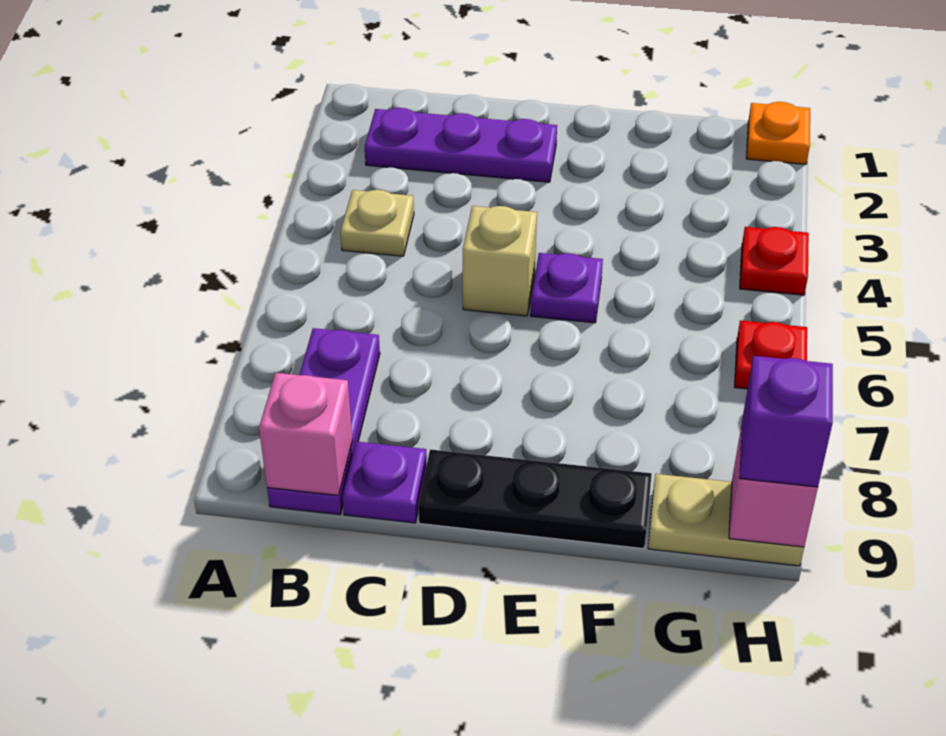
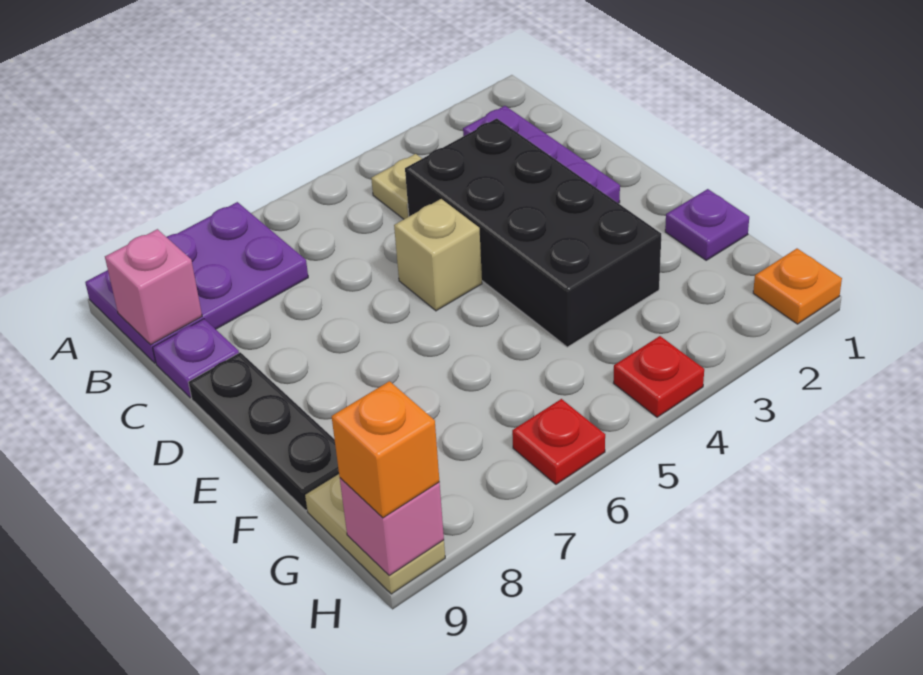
purple 1x3 plate [267,328,380,515] -> purple 2x3 plate [85,202,308,363]
none -> black 2x4 brick [405,119,661,347]
purple 1x1 plate [531,253,603,323] -> purple 1x1 plate moved to [665,189,749,260]
purple 1x1 brick [739,356,833,487] -> orange 1x1 brick [332,381,439,518]

